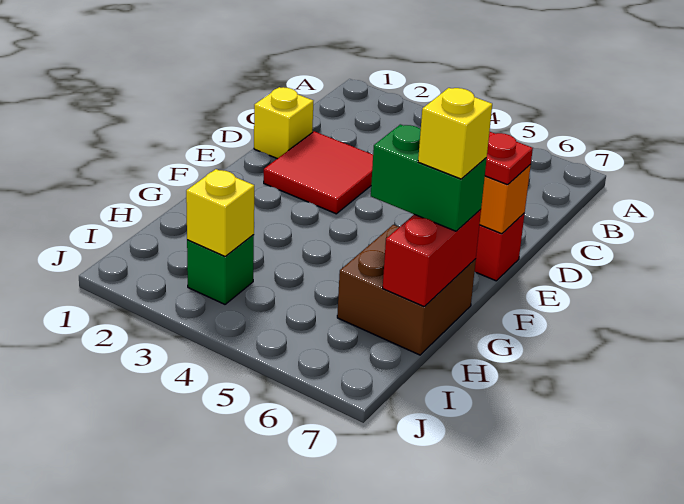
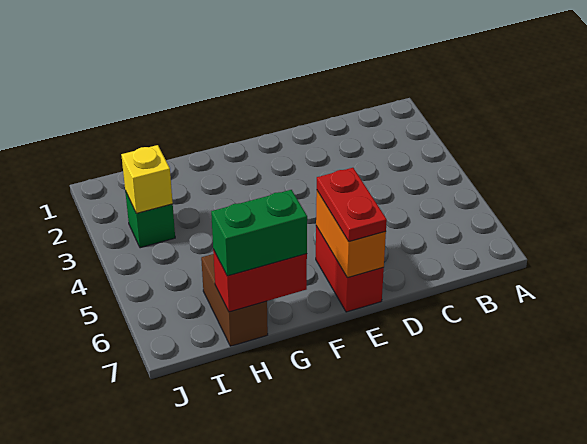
yellow 1x1 brick [254,87,313,159] -> none
red 2x2 tile [264,131,373,214] -> none
brown 2x2 brick [337,225,476,355] -> brown 1x2 brick [201,254,268,346]
green 1x2 brick [371,124,487,231] -> green 1x2 brick turned to [211,190,307,276]
yellow 1x1 brick [418,88,492,179] -> none

